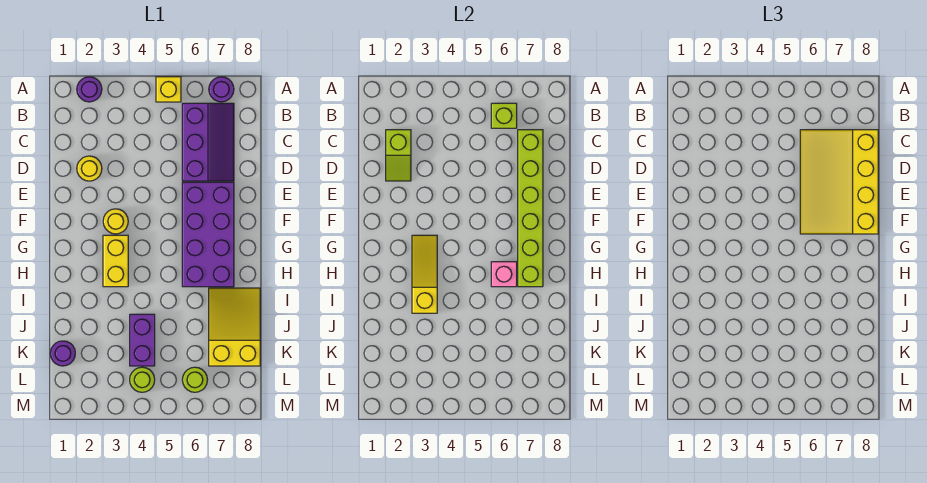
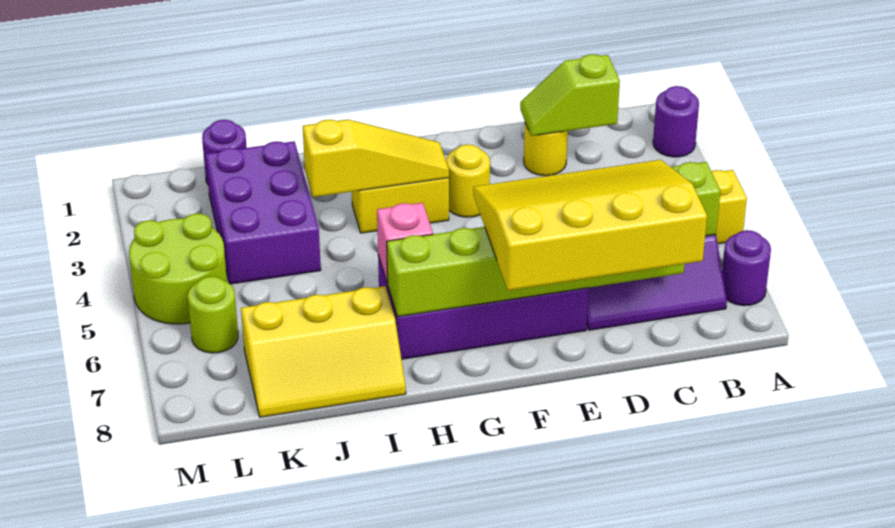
yellow 2x3 slope [209,288,260,366] -> yellow 2x3 slope turned to [241,286,406,417]
purple 1x2 brick [130,314,155,366] -> purple 2x3 brick [206,141,321,284]
lime 1x1 round brick [130,367,155,392] -> lime 2x2 round brick [129,214,227,324]

